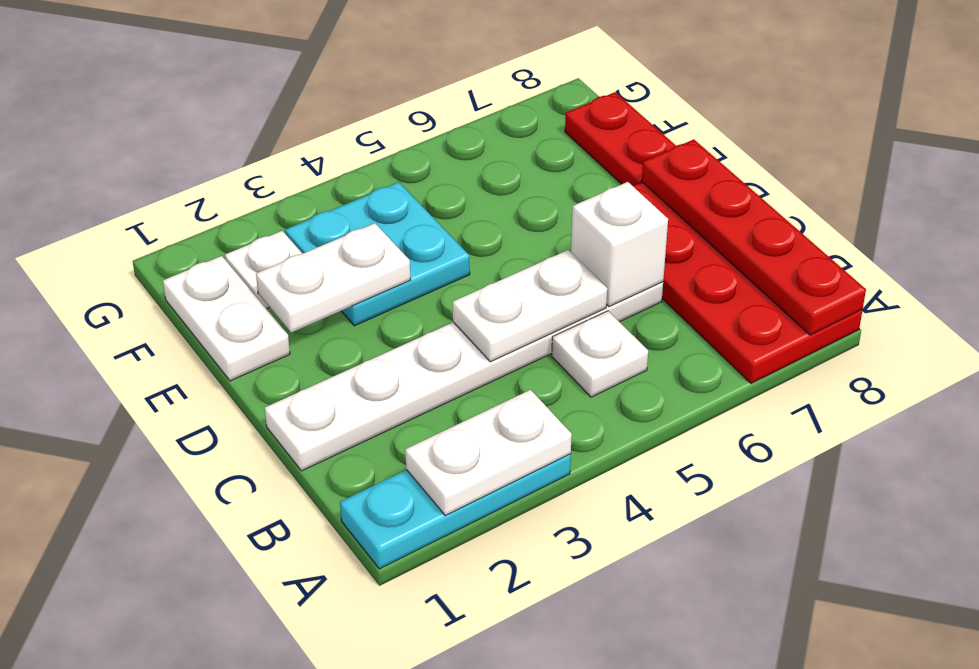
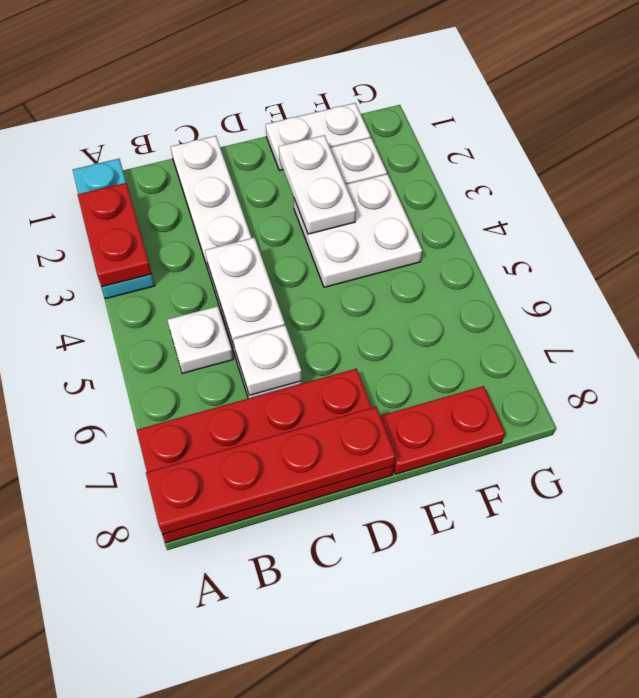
white 1x2 plate [405,390,572,515] -> red 1x2 plate [78,183,152,287]
white 1x1 brick [571,182,668,307] -> white 1x1 plate [233,325,302,395]
cyan 2x2 plate [285,182,470,326] -> white 2x2 plate [294,174,422,287]

